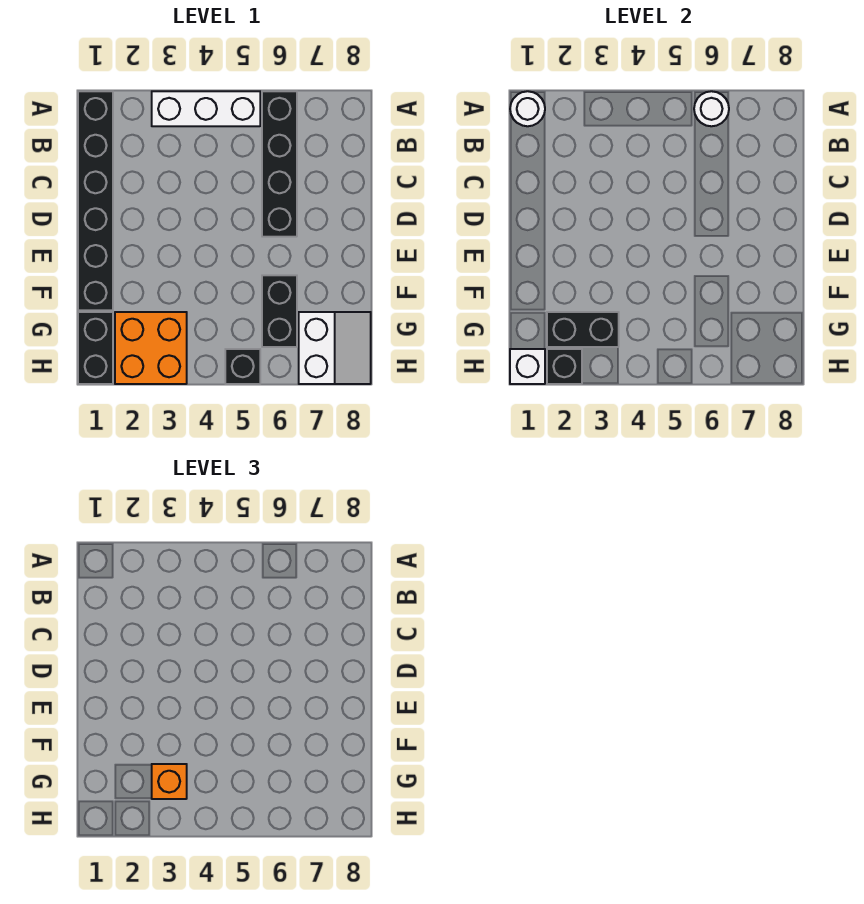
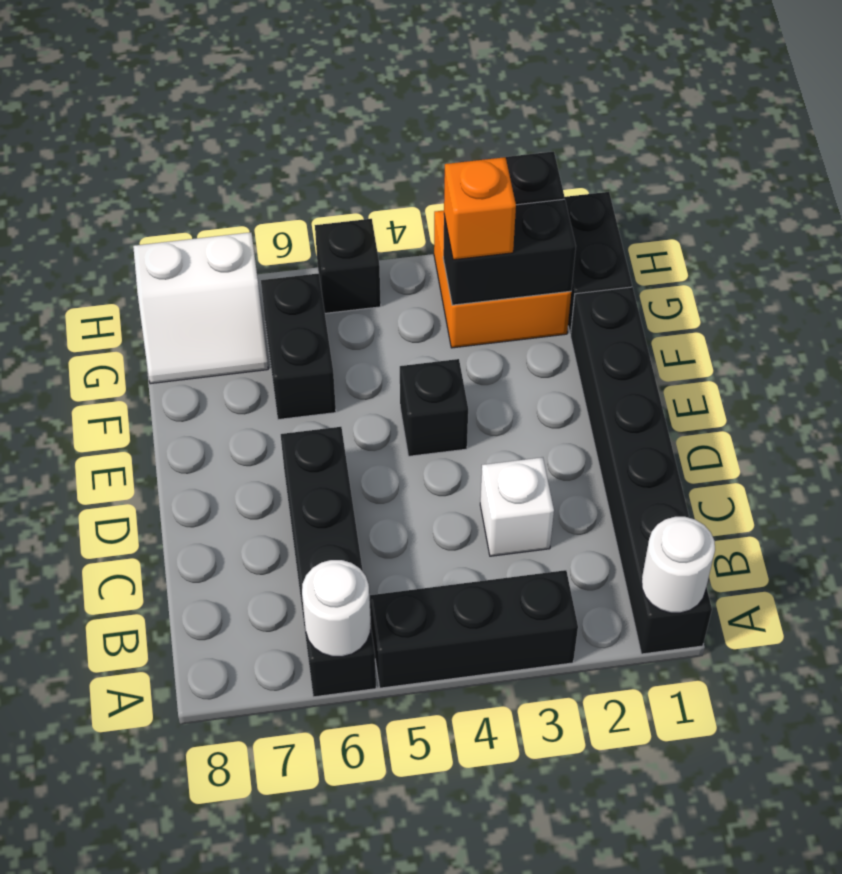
white 1x3 brick [152,91,260,126] -> black 1x3 brick [370,570,578,688]
none -> black 1x1 brick [400,359,468,456]
white 2x2 slope [299,312,371,384] -> white 2x2 slope turned to [133,232,268,384]
white 1x1 brick [510,349,545,384] -> white 1x1 brick moved to [480,457,554,556]

